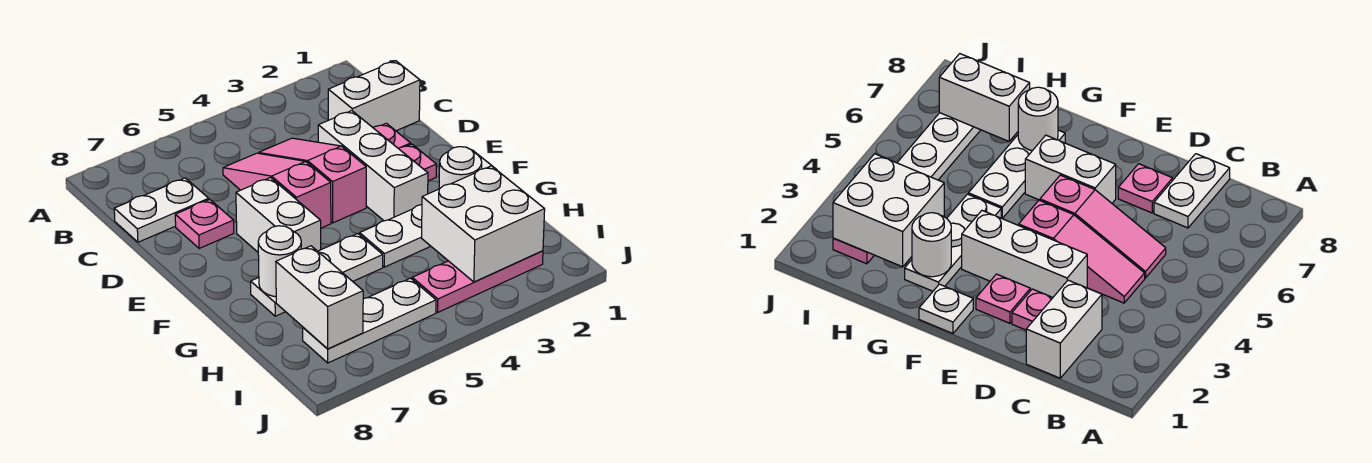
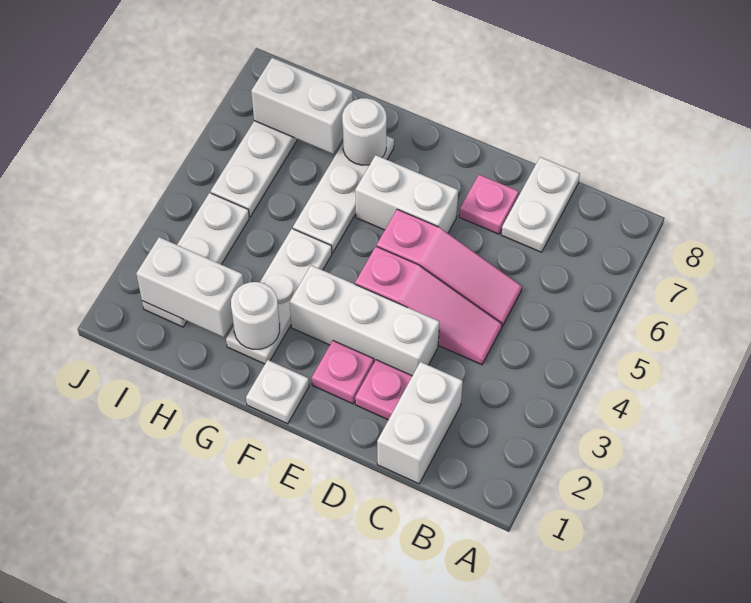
white 2x2 brick [422,166,545,282] -> white 1x2 brick [136,237,244,337]
pink 1x3 plate [412,251,543,312] -> white 1x3 plate [142,193,249,327]

